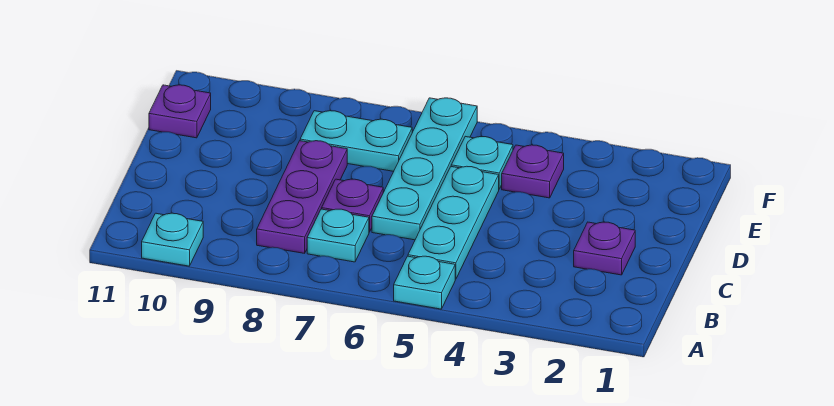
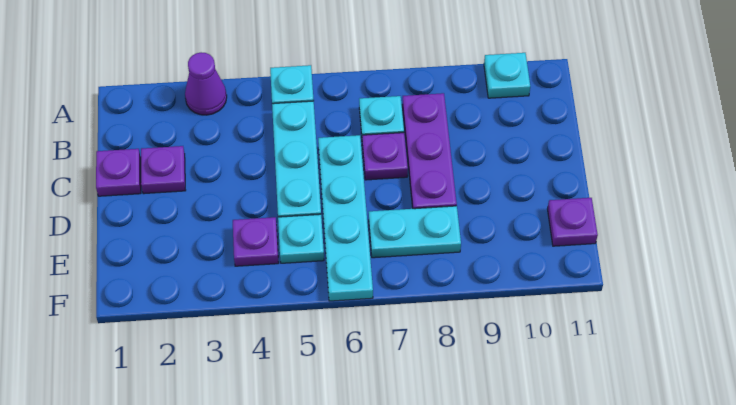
none -> purple 1x1 cone [185,52,227,115]
none -> purple 1x1 plate [96,149,141,196]

